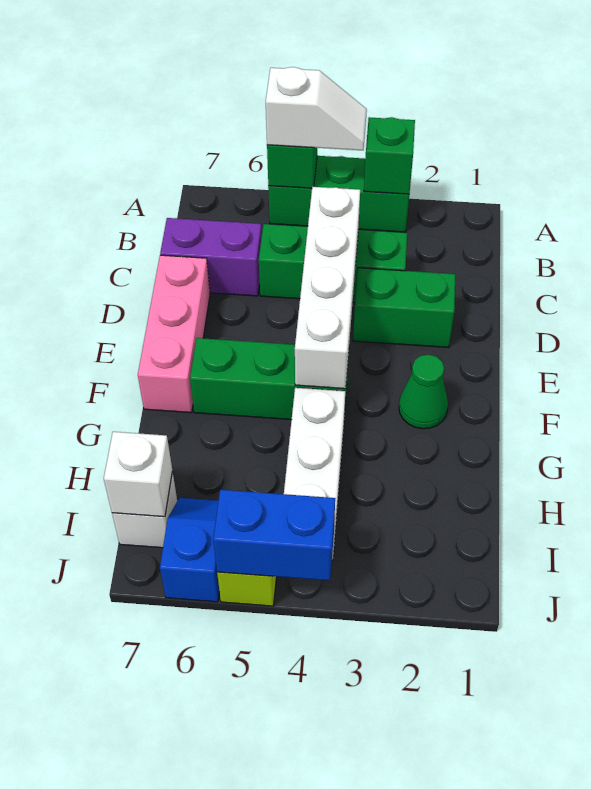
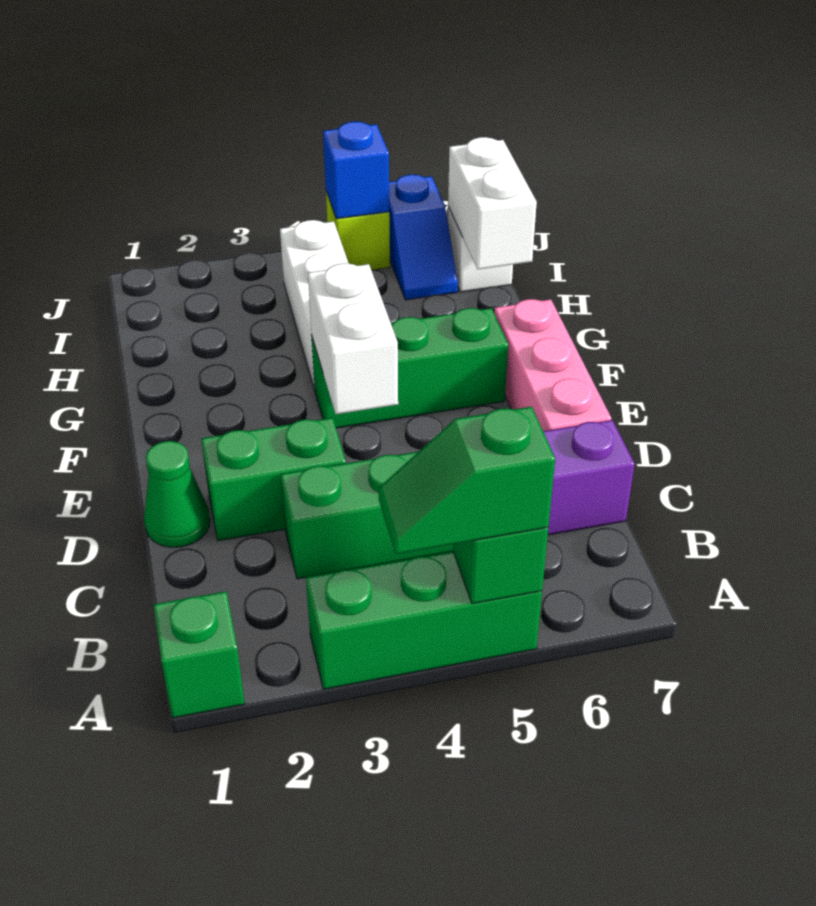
green 1x1 brick [364,117,415,194] -> green 1x1 brick moved to [153,591,245,718]
white 1x2 slope [266,67,367,150] -> green 1x2 slope [379,407,555,554]
white 1x4 brick [295,187,360,389] -> white 1x2 brick [308,263,398,414]
green 1x1 cone [399,355,448,429] -> green 1x1 cone moved to [144,441,210,548]
white 1x1 brick [104,432,172,517] -> white 1x2 brick [448,137,537,269]
blue 1x2 brick [213,490,335,581] -> blue 1x1 brick [323,122,389,219]

